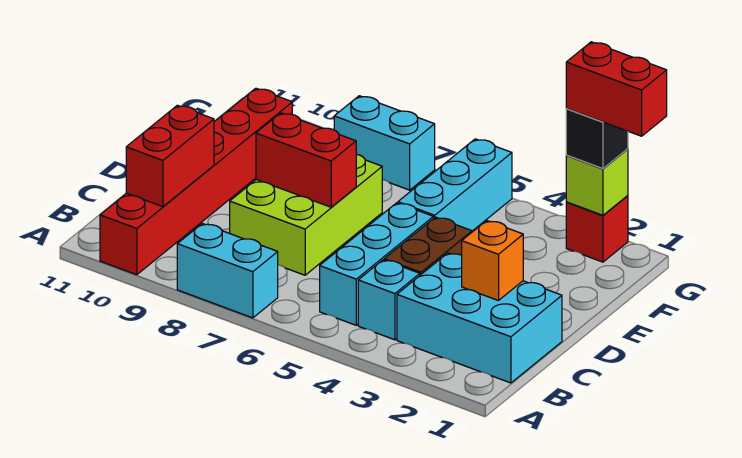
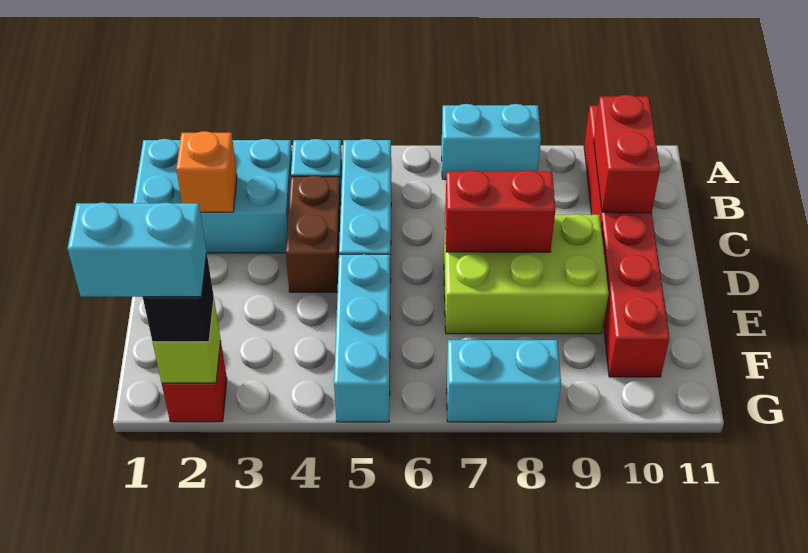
lime 2x3 brick [230,154,382,275] -> lime 2x3 brick turned to [444,214,609,334]
red 1x2 brick [566,42,667,136] -> cyan 1x2 brick [68,202,207,297]

